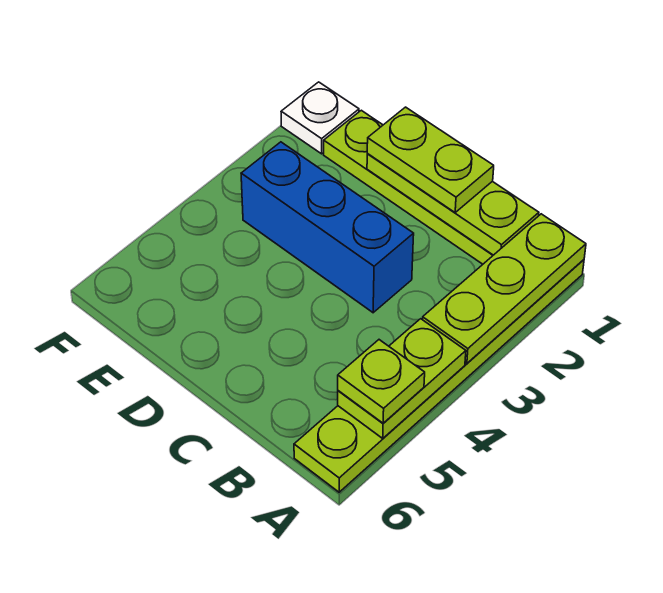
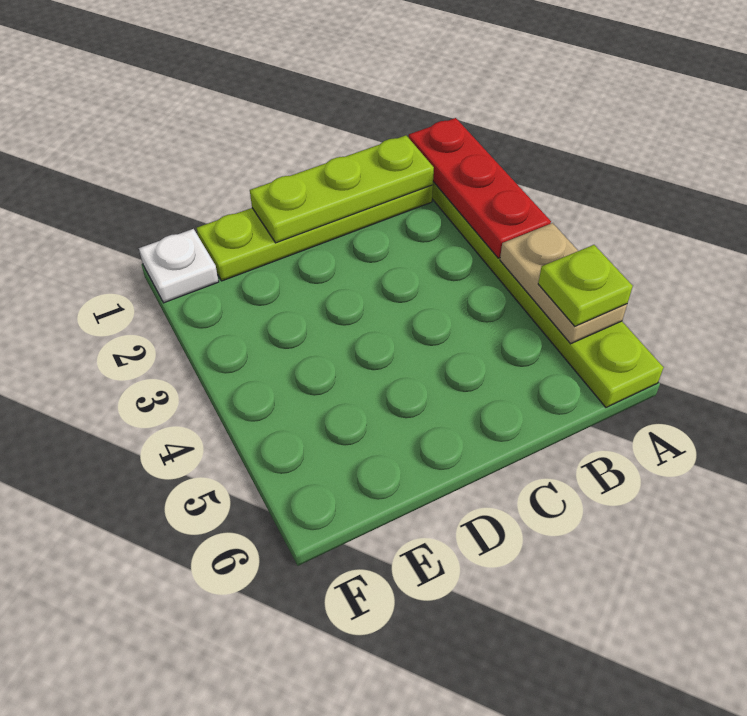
lime 1x3 plate [423,214,586,363] -> red 1x3 plate [409,118,551,258]
lime 1x2 plate [338,319,466,438] -> tan 1x2 plate [500,223,627,344]
lime 1x2 plate [367,107,494,213] -> none
blue 1x3 brick [241,142,414,313] -> none

